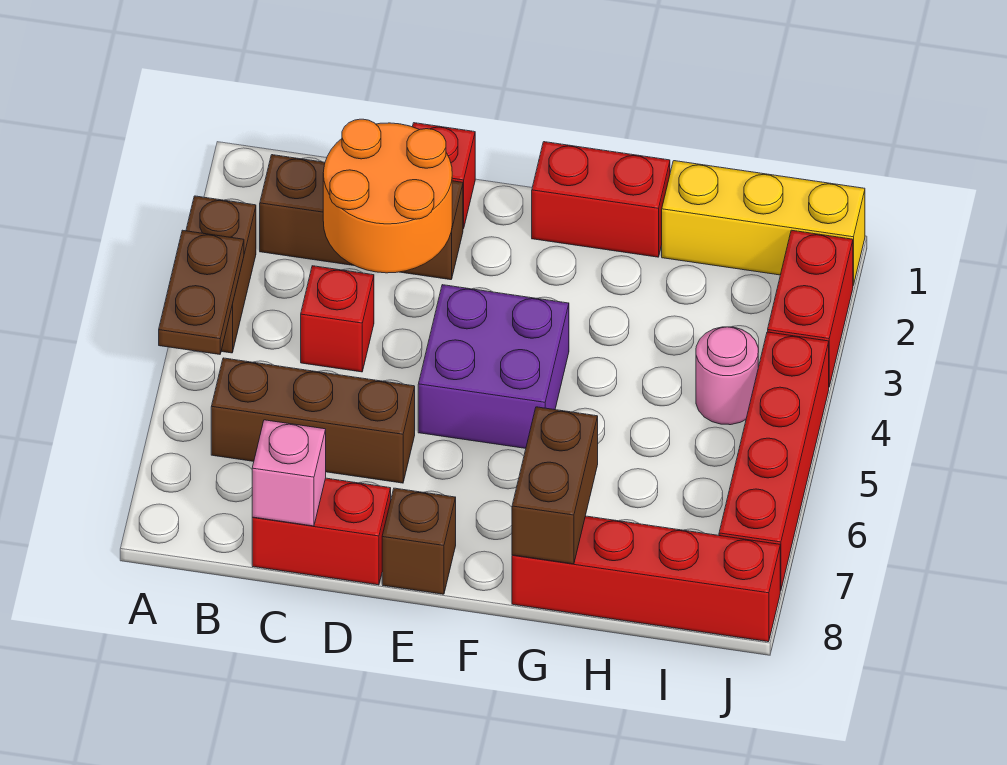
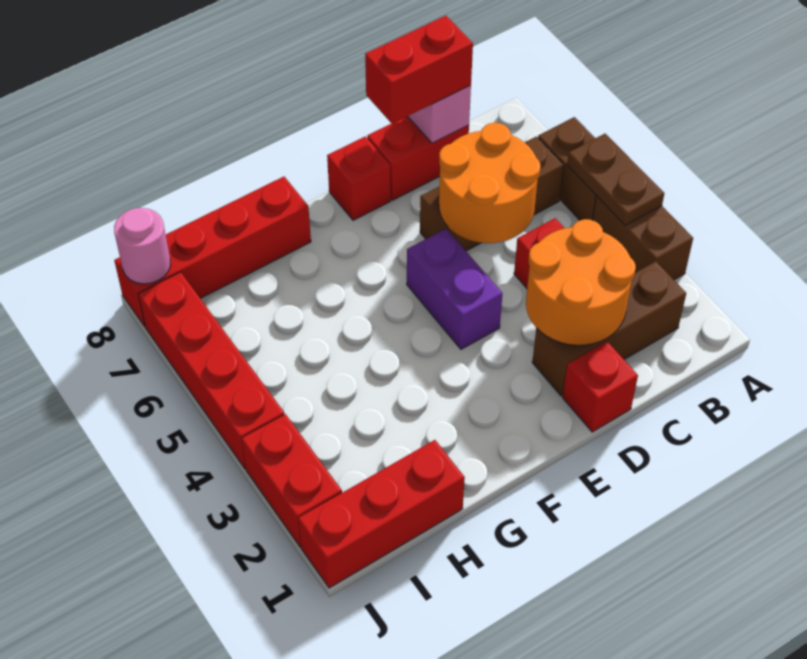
none -> orange 2x2 round brick [439,123,541,243]
purple 2x2 brick [418,285,569,448] -> purple 1x2 brick [407,229,503,349]
brown 1x1 brick [382,488,456,594] -> red 1x1 brick [327,136,391,220]
red 1x2 brick [532,142,670,257] -> red 1x2 brick moved to [365,16,473,124]
brown 1x2 brick [512,407,598,564] -> brown 1x2 brick moved to [538,117,596,220]
yellow 1x3 brick [662,161,865,285] -> red 1x3 brick [298,440,465,588]
pink 1x1 round brick [696,327,758,425] -> pink 1x1 round brick moved to [114,208,171,284]

